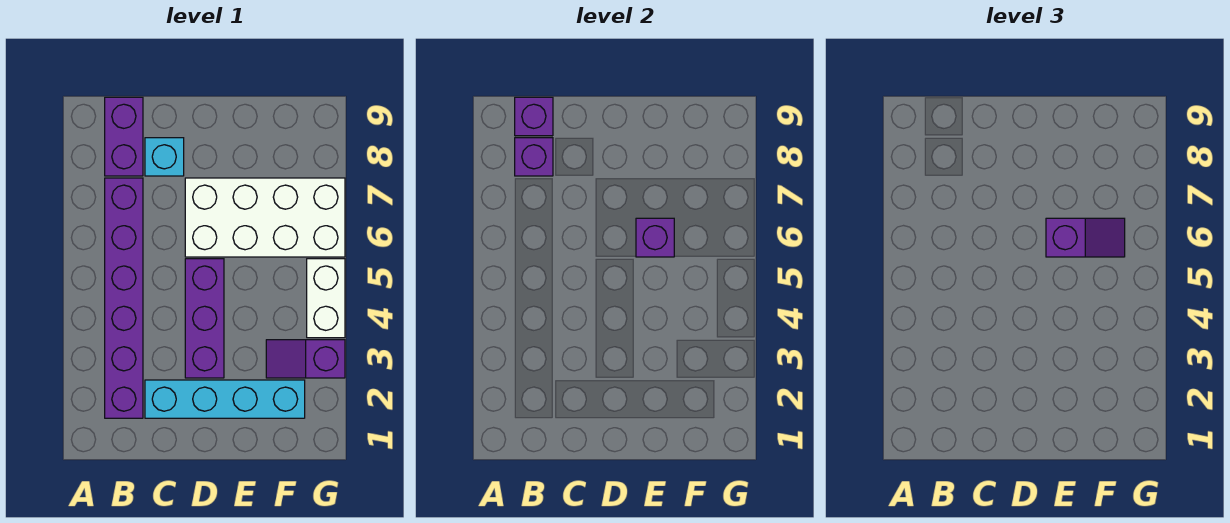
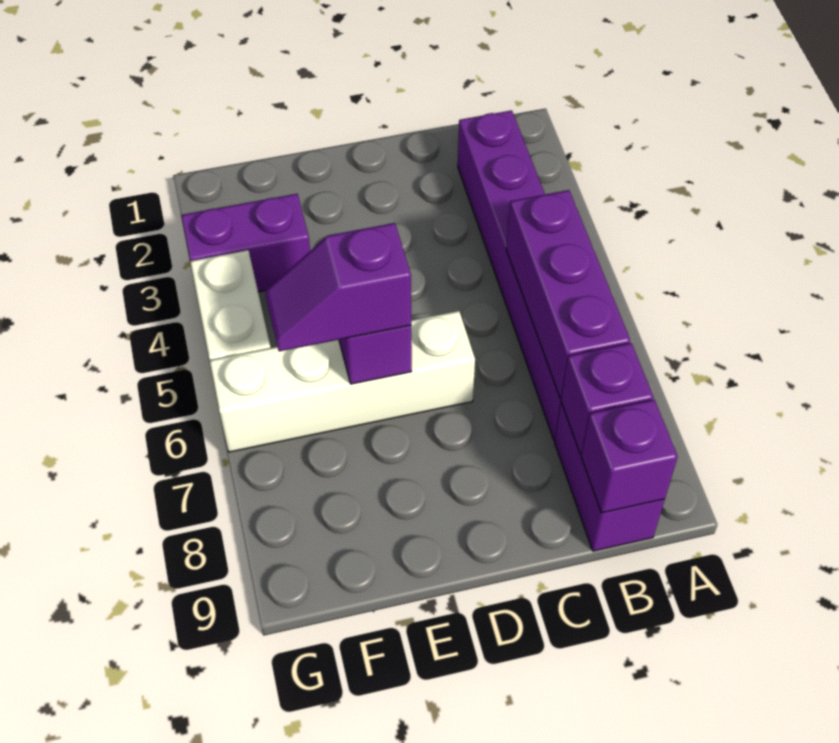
cyan 1x4 brick [145,380,305,418] -> none
cyan 1x1 brick [145,138,184,176] -> none
purple 1x3 brick [185,259,224,378] -> purple 1x3 brick moved to [506,190,630,398]
white 2x4 brick [185,178,345,257] -> white 1x4 brick [210,311,475,452]
purple 1x2 slope [266,340,345,378] -> purple 1x2 brick [181,194,310,292]

